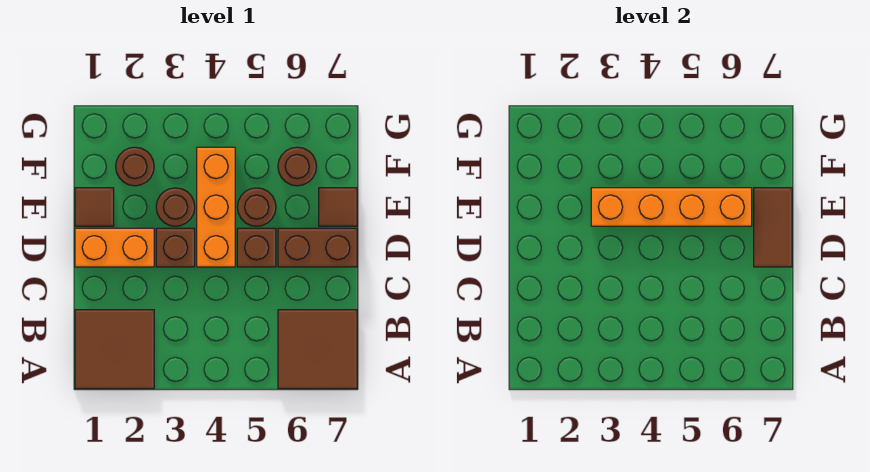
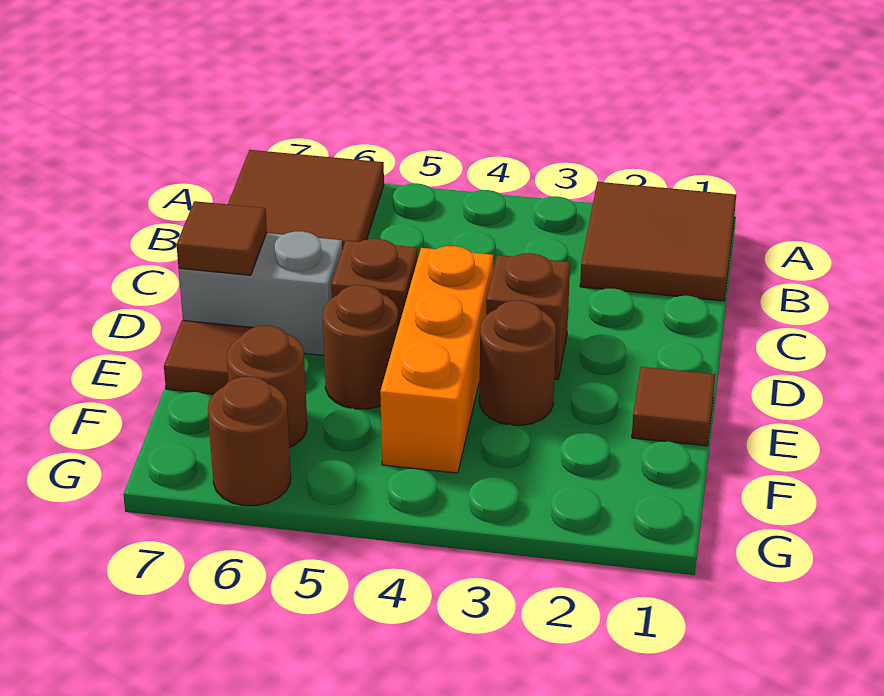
orange 1x2 brick [75,228,154,267] -> none
brown 1x2 brick [278,228,357,267] -> grey 1x2 brick [179,231,342,355]
brown 1x2 tile [754,188,792,267] -> brown 1x1 tile [176,201,267,275]
orange 1x4 brick [591,188,752,226] -> none
brown 1x1 round brick [116,147,154,186] -> brown 1x1 round brick moved to [208,377,291,506]

